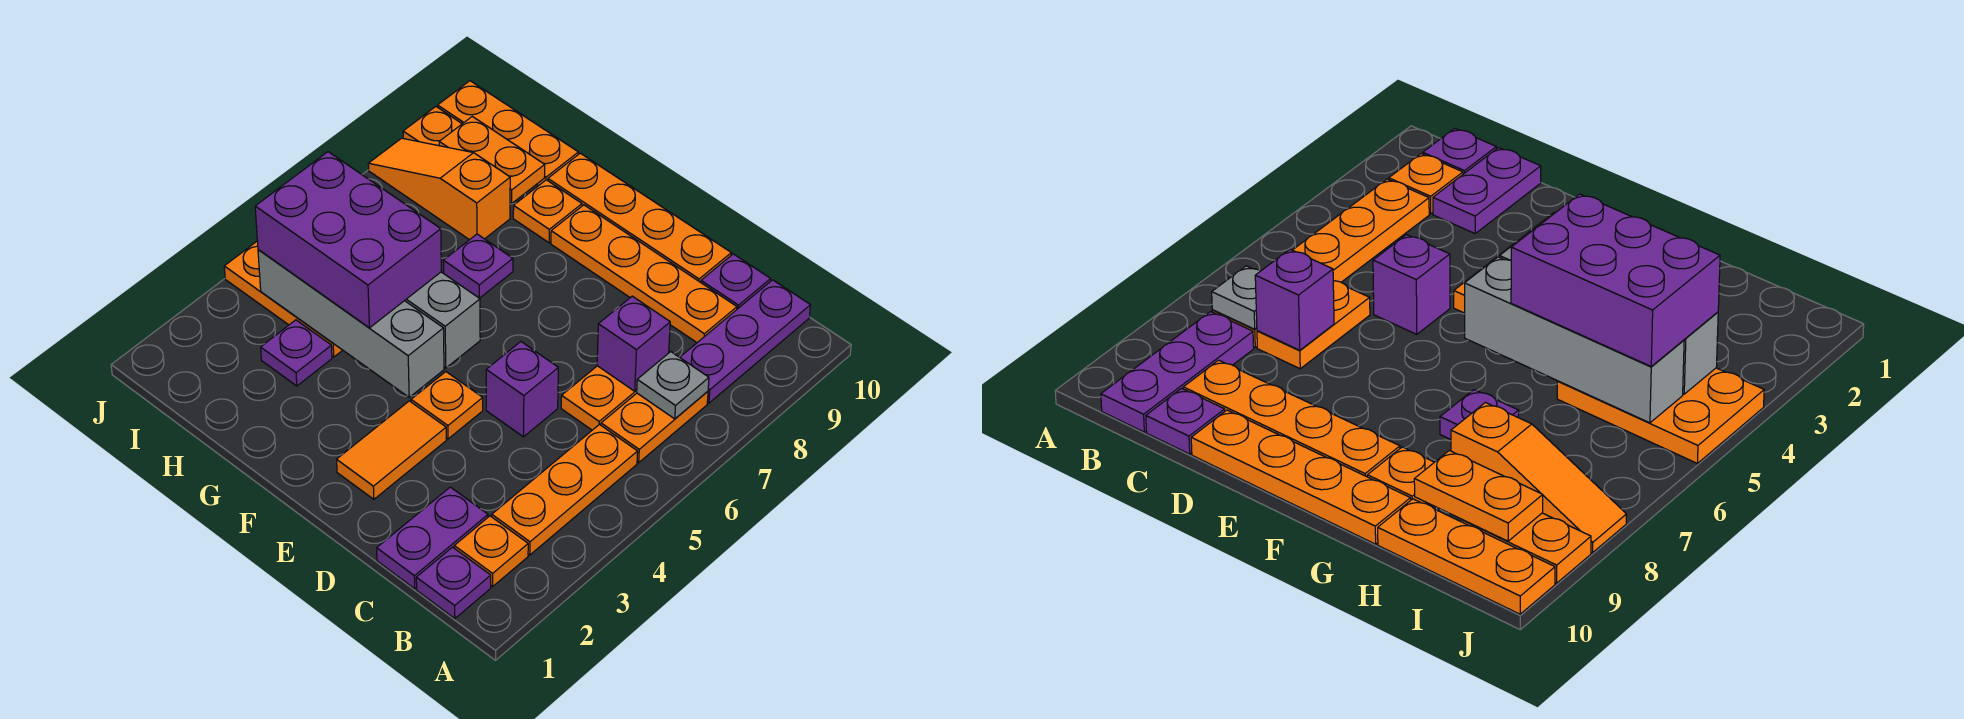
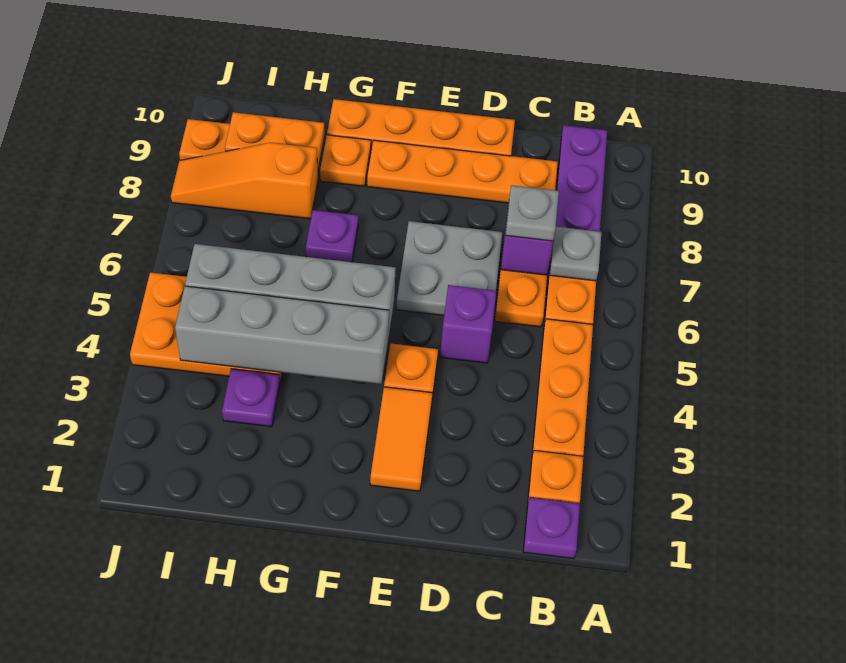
purple 1x2 plate [377,487,488,589] -> none
none -> grey 1x1 plate [505,185,559,241]
purple 1x1 plate [701,254,771,309] -> none
none -> grey 2x2 plate [396,221,502,315]
purple 2x3 brick [255,152,441,328] -> none
orange 1x3 plate [438,81,578,186] -> none

